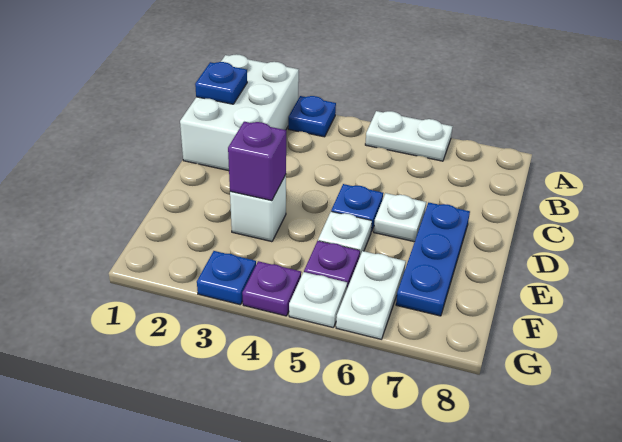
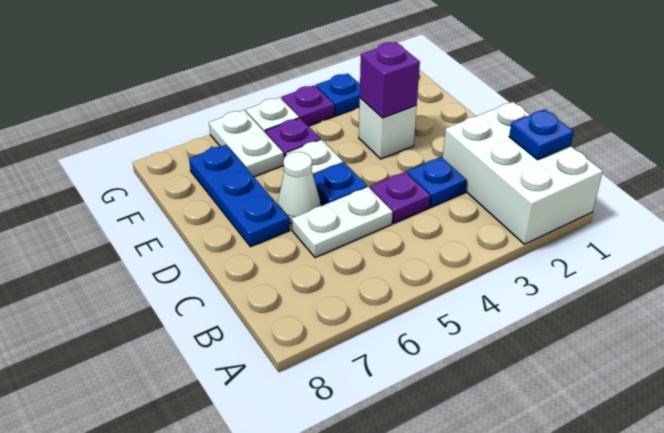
blue 1x1 plate [288,96,336,137] -> blue 1x1 plate moved to [407,157,466,207]
white 1x2 plate [365,111,453,161] -> white 1x2 plate moved to [292,187,393,258]
none -> purple 1x1 plate [370,172,430,223]
white 1x1 plate [374,193,426,242] -> white 1x1 cone [278,152,321,223]

